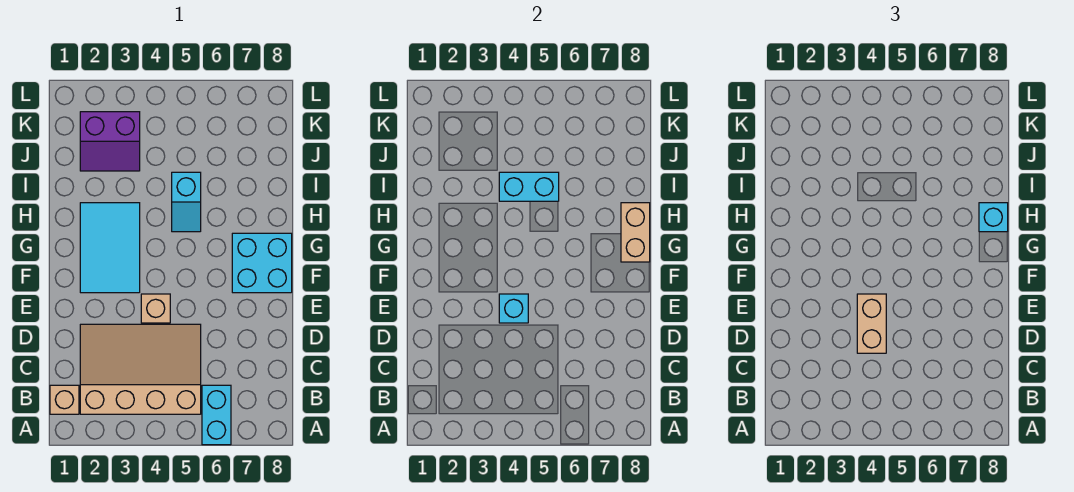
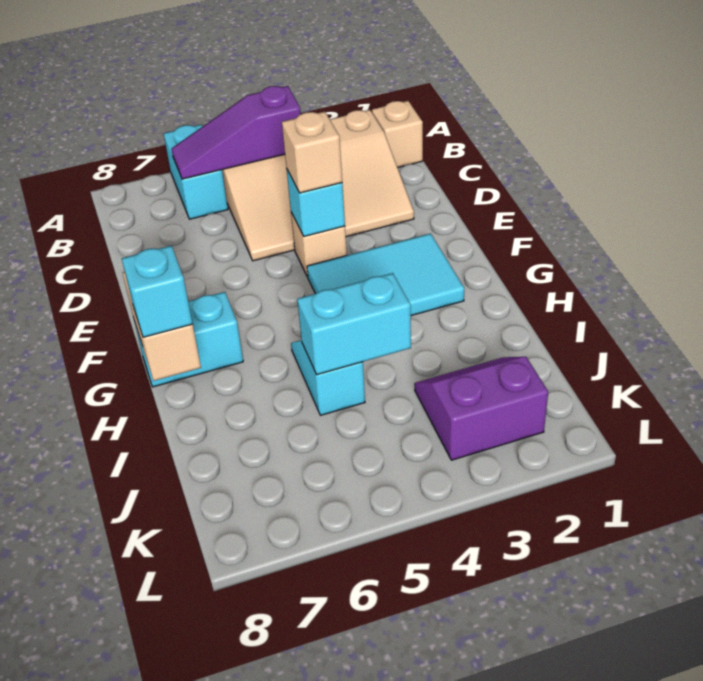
none -> purple 1x3 slope [172,86,301,179]
tan 1x2 brick [857,294,886,353] -> tan 1x1 brick [282,112,342,193]
cyan 2x3 tile [80,203,140,293] -> cyan 2x3 tile turned to [307,234,464,316]
cyan 2x2 brick [232,233,292,293] -> cyan 1x2 brick [134,292,243,387]

